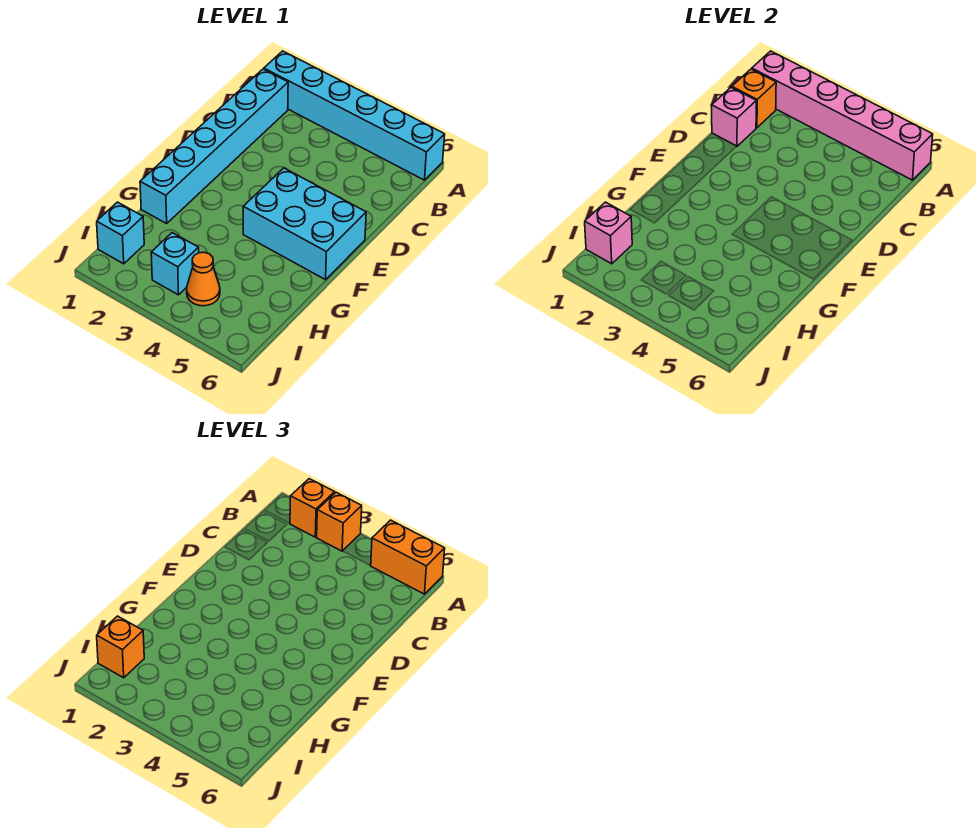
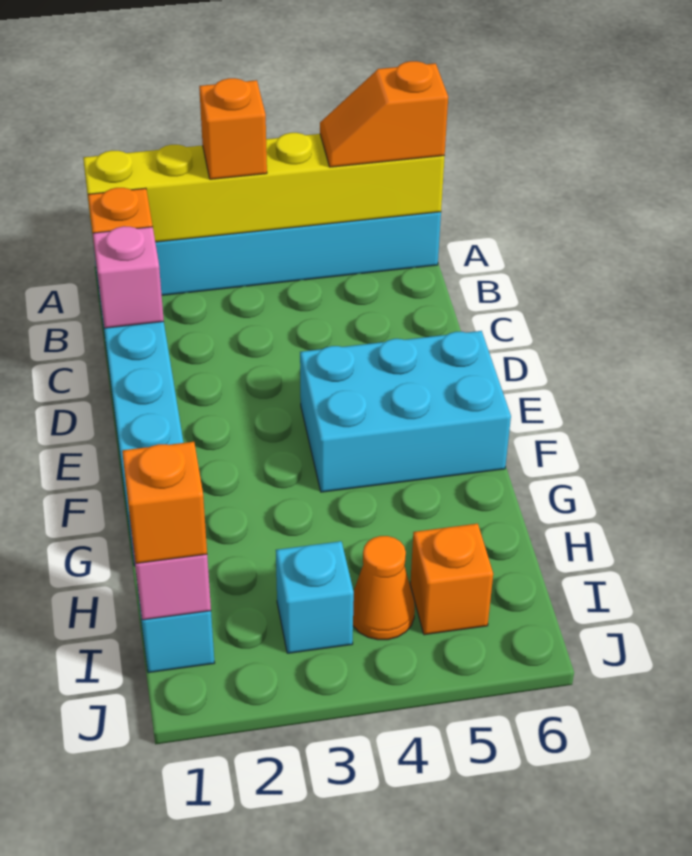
pink 1x6 brick [752,51,933,180] -> yellow 1x6 brick [83,133,445,242]
orange 1x1 brick [290,479,335,537] -> orange 1x1 brick moved to [410,524,493,635]
orange 1x2 brick [370,520,445,594] -> orange 1x2 slope [320,61,448,167]

